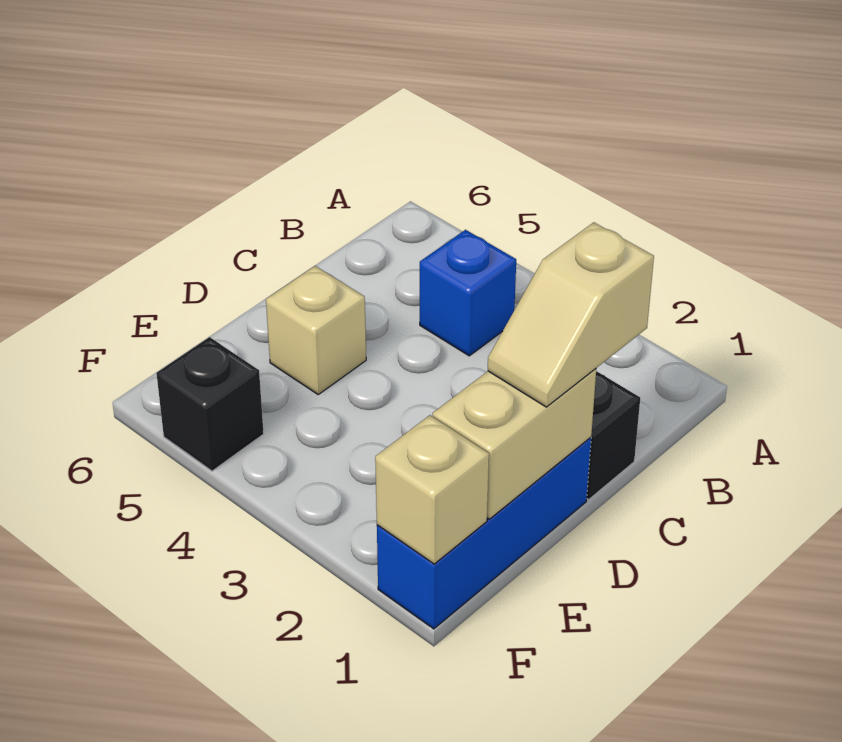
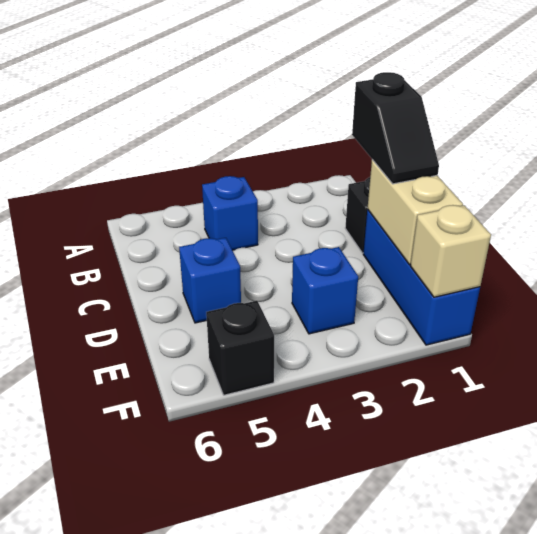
tan 1x2 slope [488,222,654,407] -> black 1x2 slope [352,72,439,184]
tan 1x1 brick [266,266,366,394] -> blue 1x1 brick [179,238,241,323]
none -> blue 1x1 brick [292,247,358,334]

